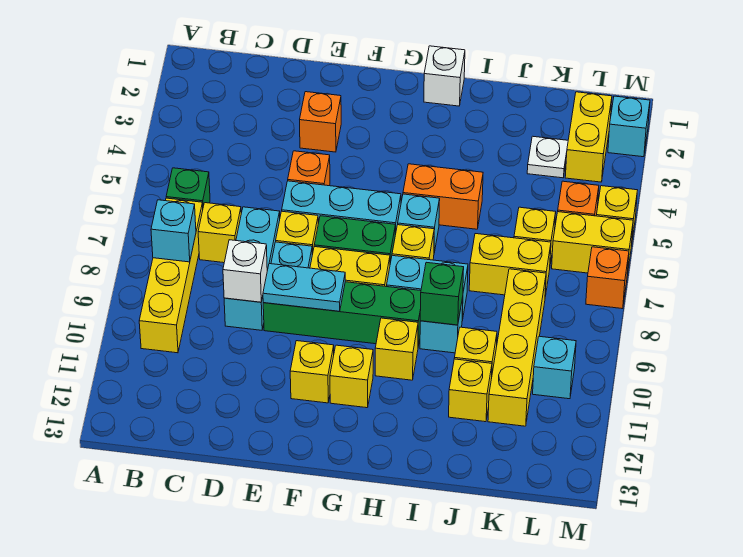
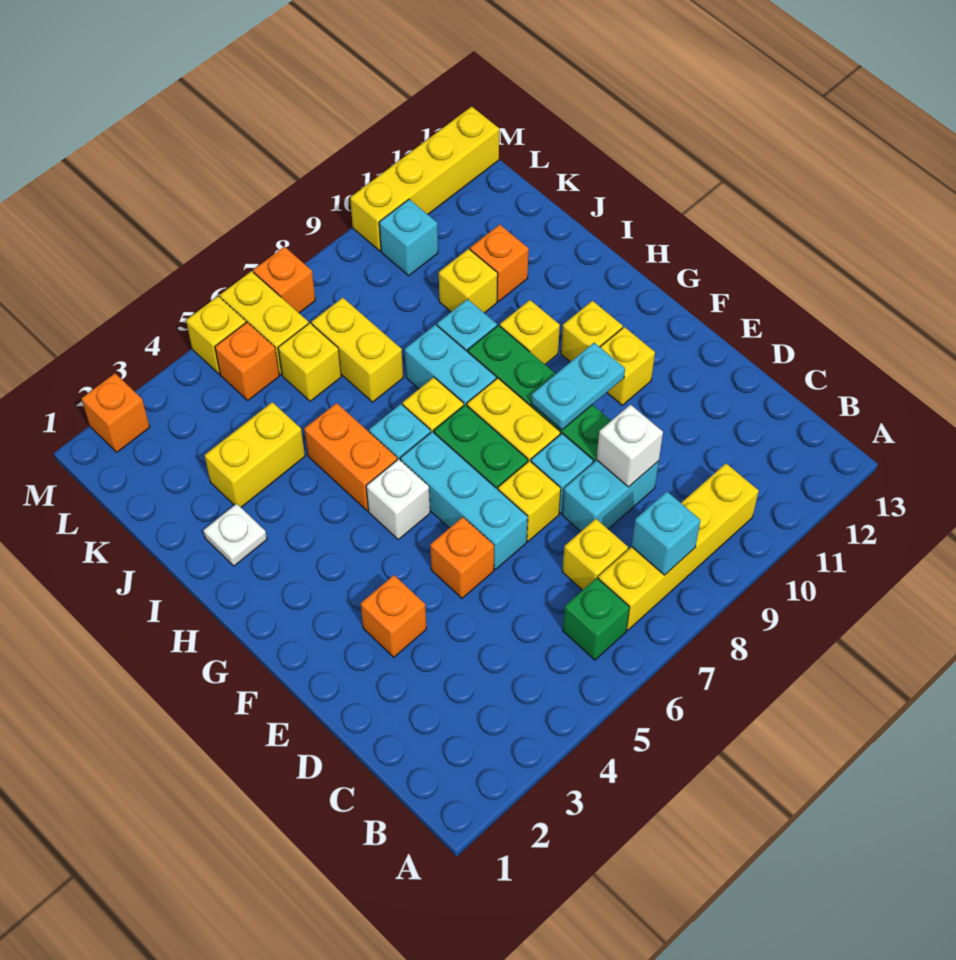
cyan 1x3 brick [224,207,280,330] -> cyan 1x2 brick [562,460,659,531]
cyan 1x2 plate [263,264,345,311] -> cyan 1x2 plate turned to [531,343,625,430]
white 1x1 brick [424,46,465,106] -> white 1x1 brick moved to [366,459,430,539]
green 1x1 brick [420,262,464,325] -> none
yellow 1x1 brick [449,359,492,422] -> orange 1x1 brick [470,225,529,301]
white 1x1 plate [527,136,568,178] -> white 1x1 plate moved to [203,504,267,566]
yellow 1x4 brick [488,269,546,426] -> yellow 1x4 brick moved to [350,106,499,251]
yellow 1x2 brick [565,92,612,182] -> yellow 1x2 brick moved to [204,402,305,507]
cyan 1x1 brick [608,96,650,157] -> orange 1x1 brick [81,373,150,452]

